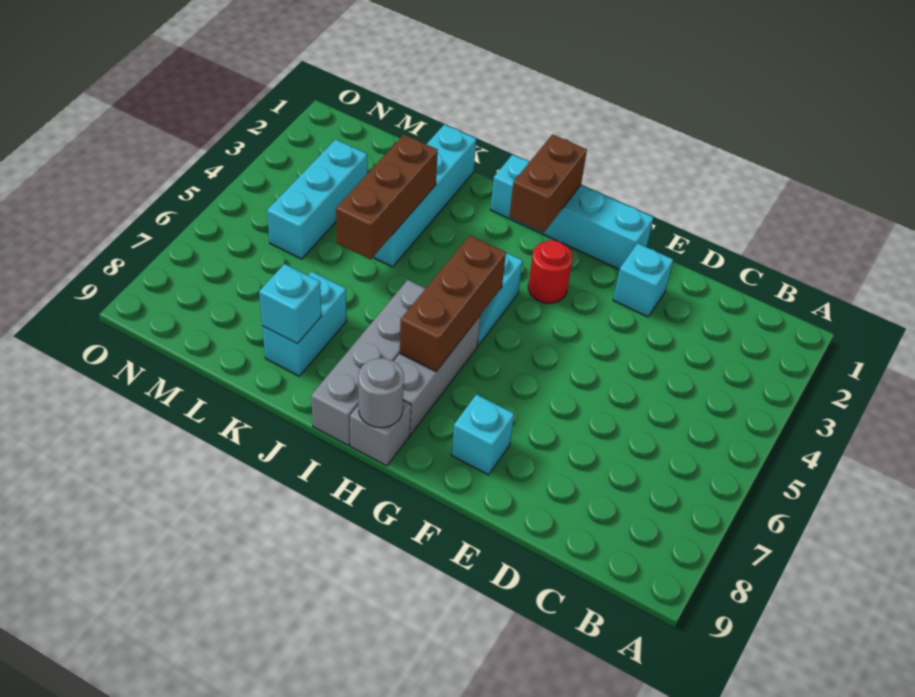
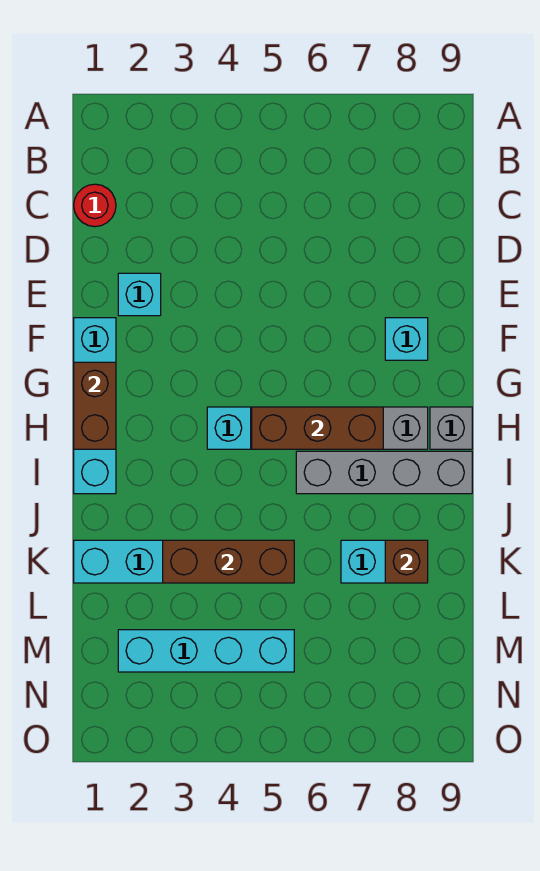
red 1x1 round brick [528,240,573,303] -> red 1x1 round brick moved to [74,184,116,227]
brown 1x2 brick [509,135,587,233] -> brown 1x2 brick turned to [74,362,116,449]
grey 1x1 round brick [358,358,404,428] -> none
cyan 1x1 brick [259,264,322,344] -> brown 1x1 brick [385,540,428,583]
cyan 1x3 brick [267,139,367,259] -> cyan 1x4 brick [118,630,294,672]

